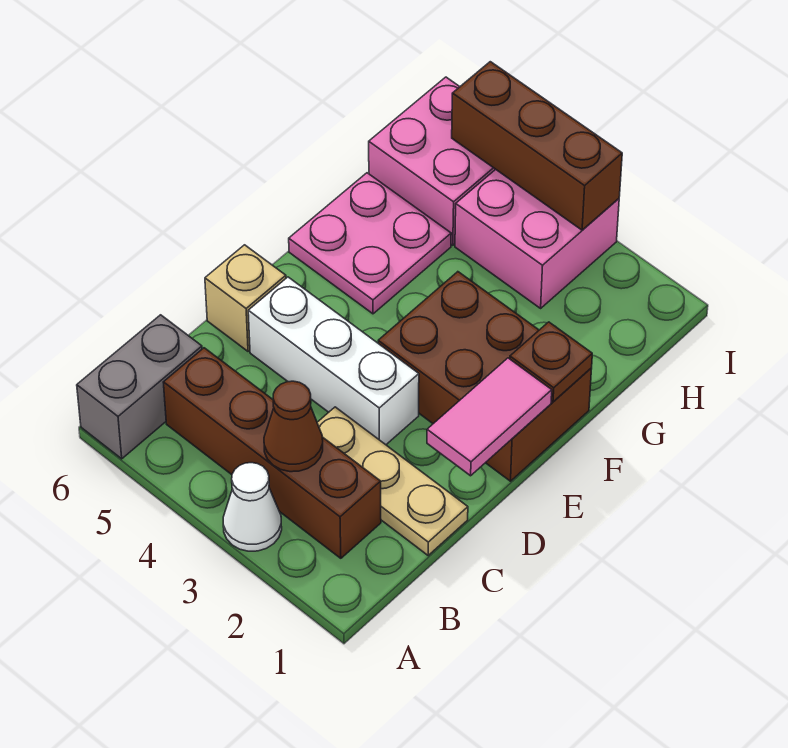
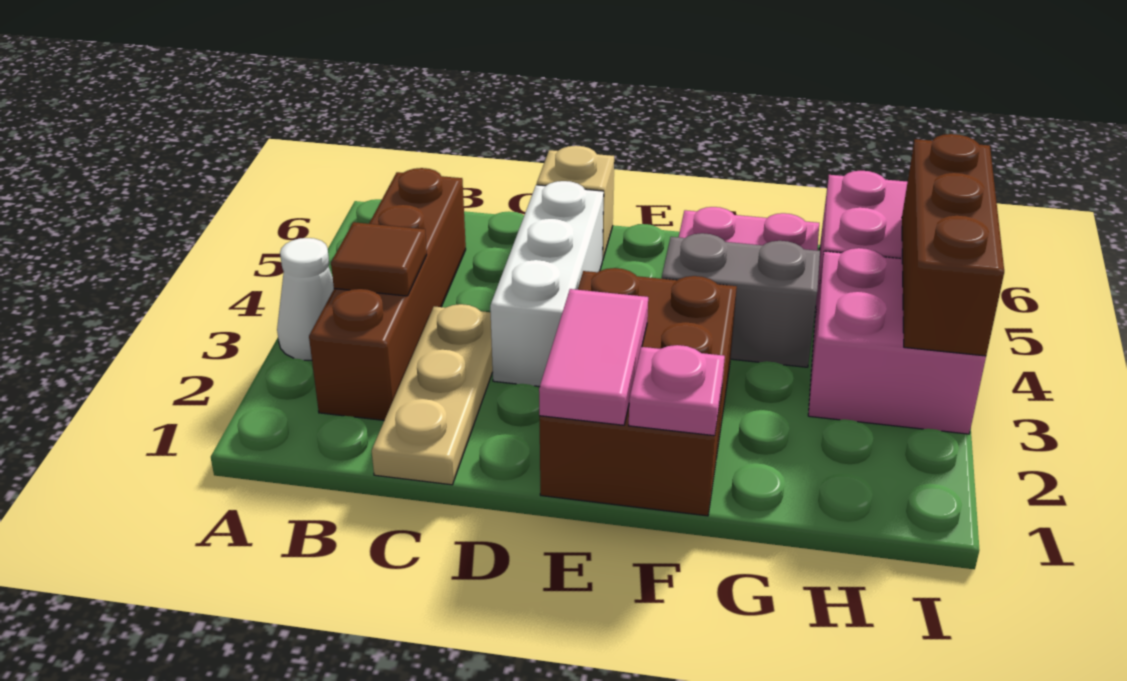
grey 1x2 brick [77,315,202,459] -> grey 1x2 brick moved to [662,233,820,367]
brown 1x1 cone [264,381,323,472] -> brown 1x1 tile [331,222,427,296]
pink 1x2 tile [427,358,552,476] -> pink 1x2 tile turned to [539,289,648,425]
brown 1x1 plate [510,322,592,402] -> pink 1x1 plate [629,345,725,436]

